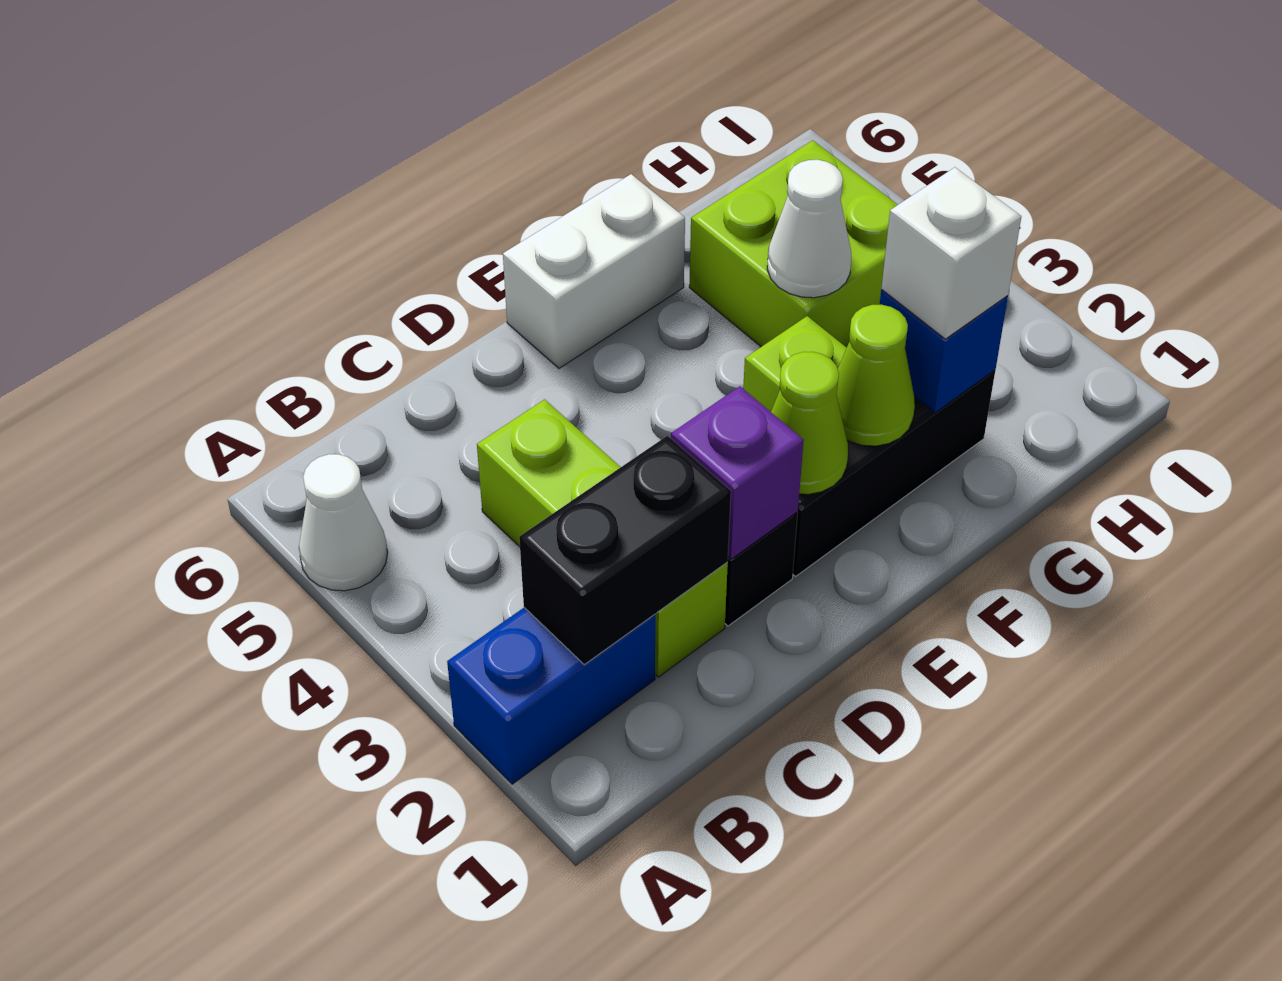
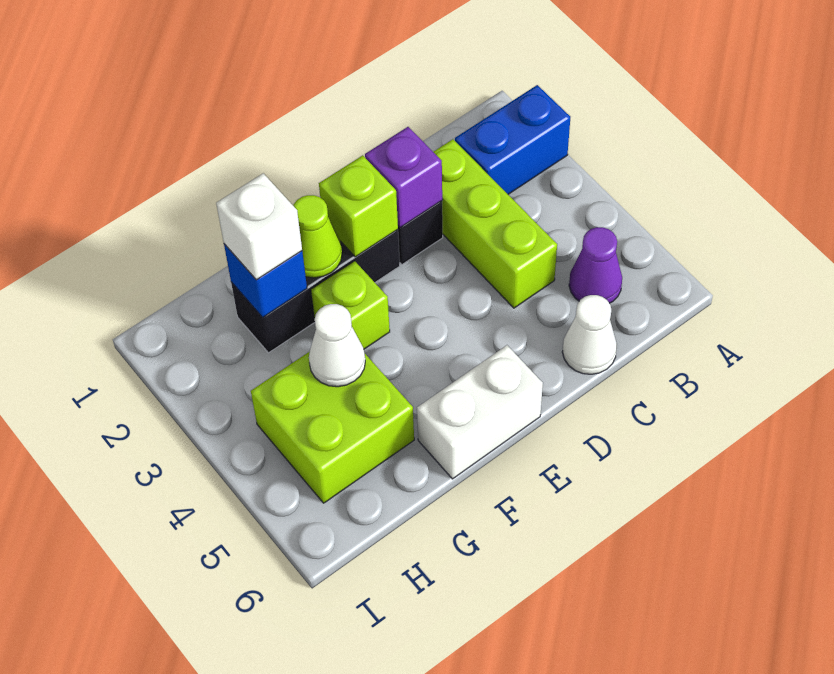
white 1x1 cone [299,454,388,591] -> white 1x1 cone moved to [562,295,617,374]
black 1x2 brick [519,436,731,665] -> none
none -> purple 1x1 cone [569,227,622,303]
lime 1x1 cone [771,352,848,494] -> lime 1x1 brick [319,155,398,257]

